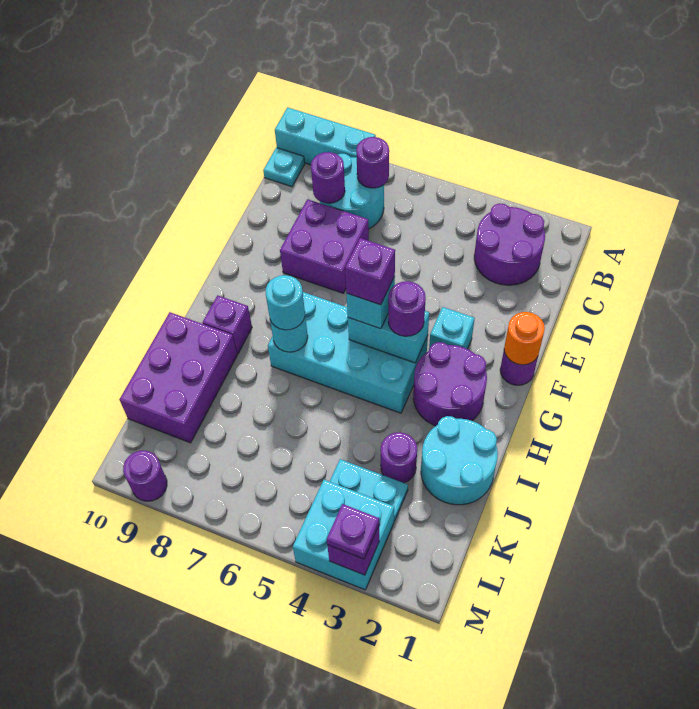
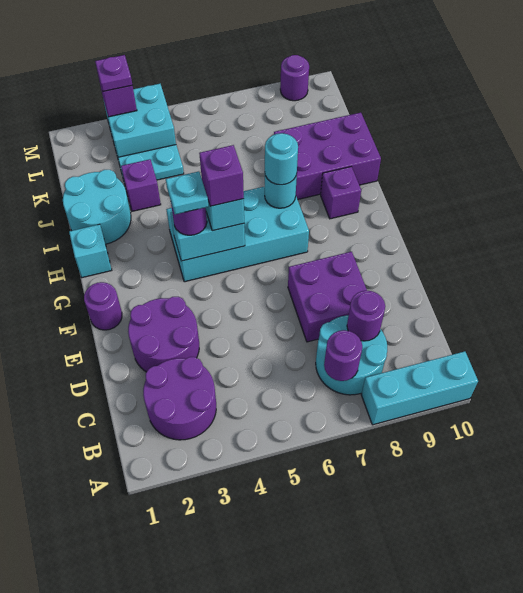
cyan 1x1 plate [263,148,305,187] -> cyan 1x1 plate moved to [166,171,208,214]
orange 1x1 round brick [504,312,545,365] -> none
cyan 1x1 brick [429,307,475,349] -> cyan 1x1 brick moved to [69,224,112,278]
purple 2x2 round brick [413,342,487,426] -> purple 2x2 round brick moved to [128,297,199,372]
purple 2x3 brick [119,312,237,443] -> purple 2x3 brick turned to [274,113,381,199]
purple 1x1 round brick [381,432,417,483] -> purple 1x1 brick [121,159,161,211]

